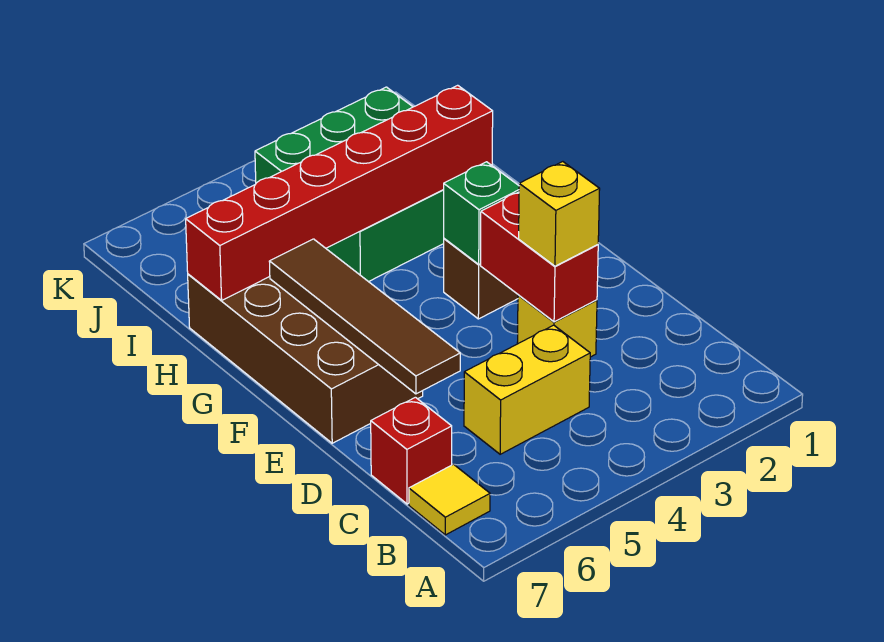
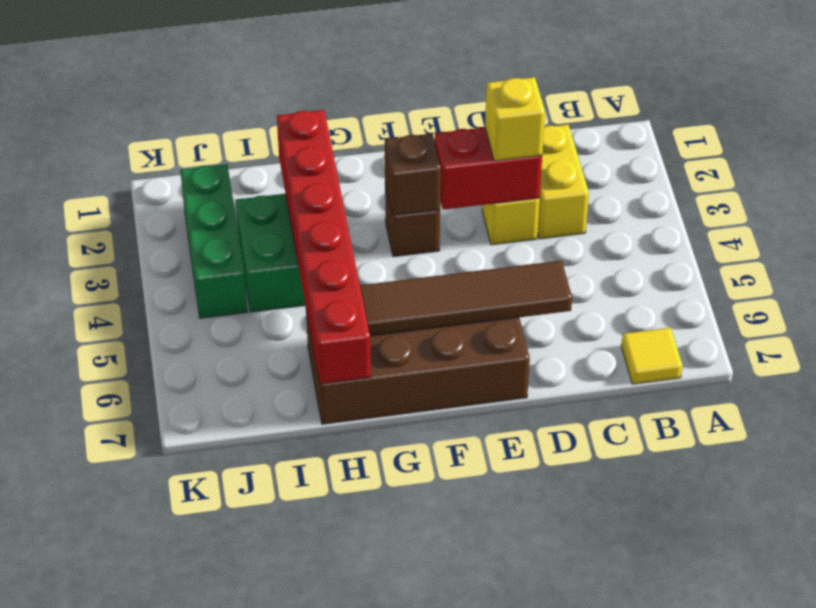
yellow 1x2 brick [464,325,590,454] -> yellow 1x2 brick moved to [538,125,589,239]
red 1x1 brick [371,397,452,504] -> none
green 1x1 brick [444,162,519,264] -> brown 1x1 brick [385,134,441,216]

